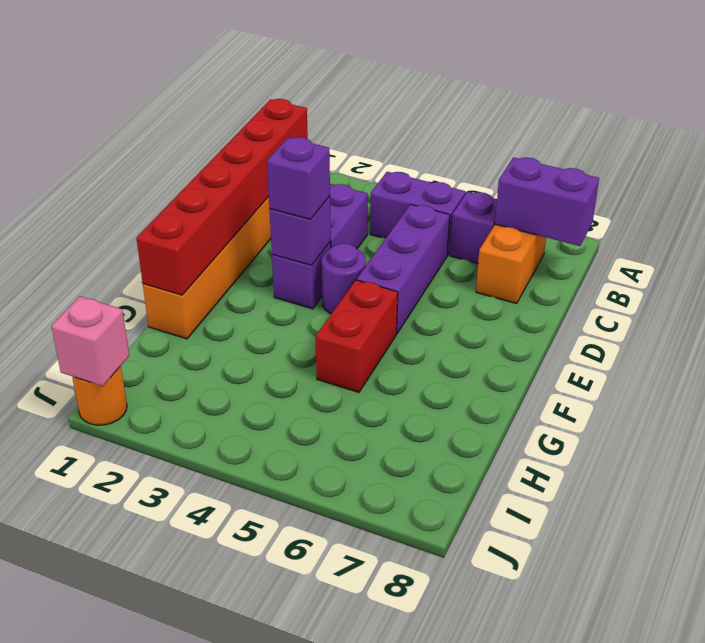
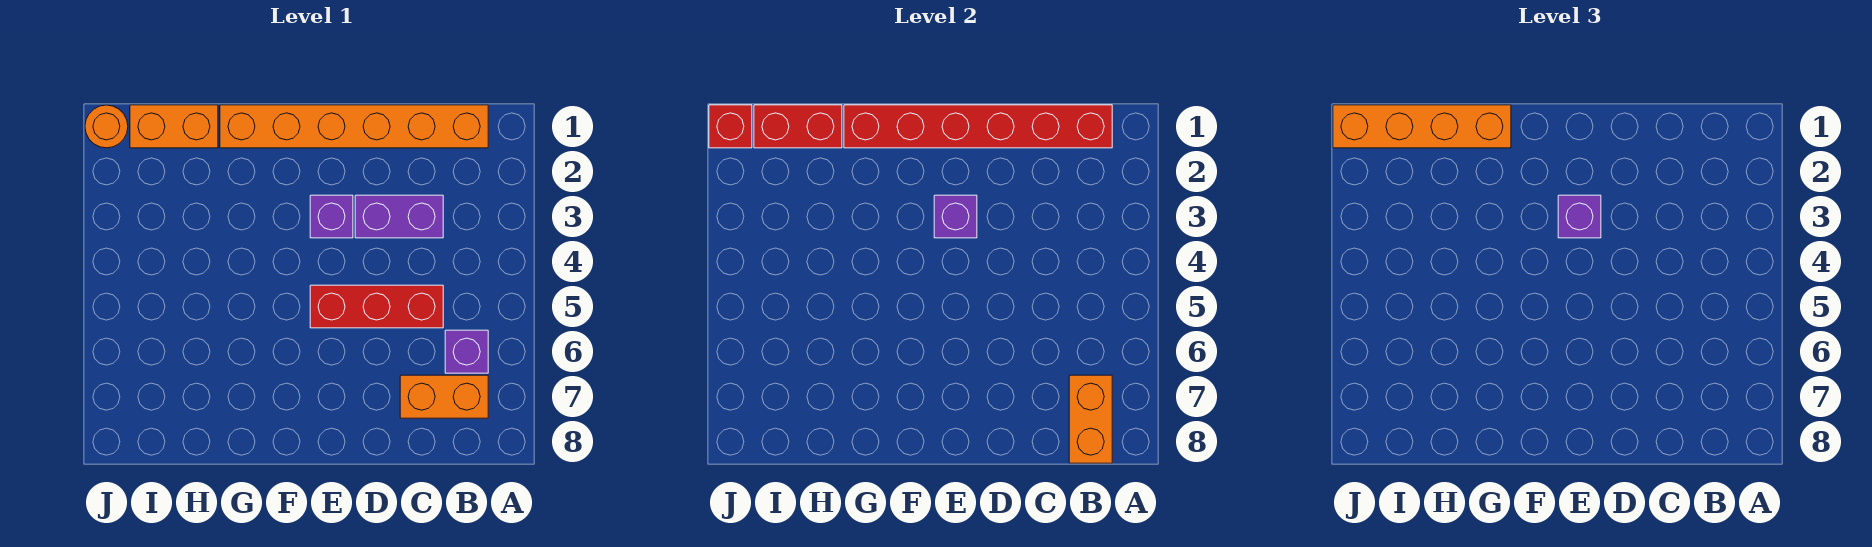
purple 1x2 brick [370,172,465,255] -> none
purple 1x2 brick [495,157,599,246] -> orange 1x2 brick [1069,375,1112,463]
purple 1x3 brick [357,204,450,333] -> red 1x3 brick [310,285,443,328]
purple 1x1 round brick [321,243,366,314] -> none
red 1x2 brick [316,280,398,392] -> red 1x2 brick moved to [754,105,842,148]
none -> orange 1x4 brick [1333,105,1511,148]
none -> orange 1x2 brick [130,105,218,148]
pink 1x1 brick [51,296,129,386] -> red 1x1 brick [709,105,752,148]

